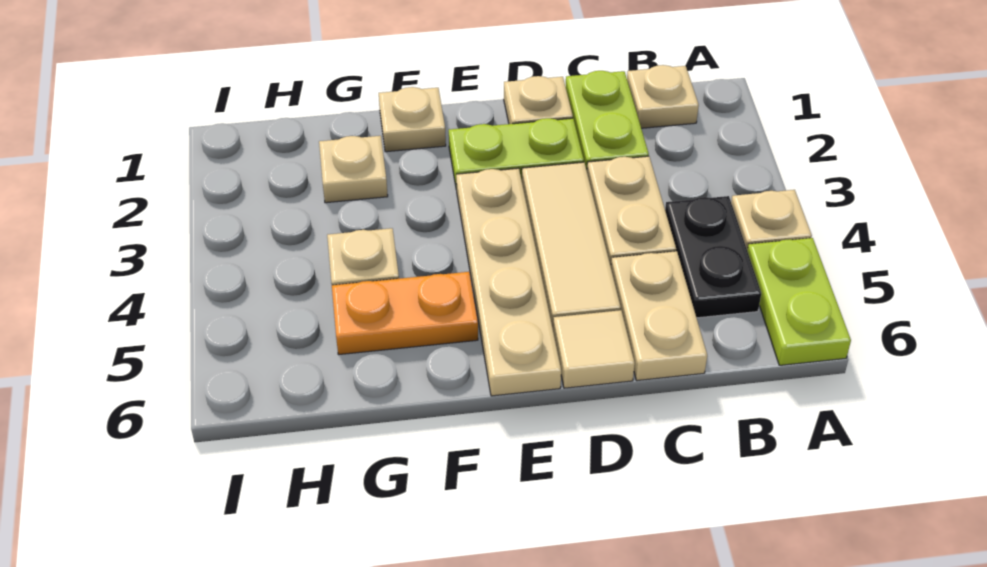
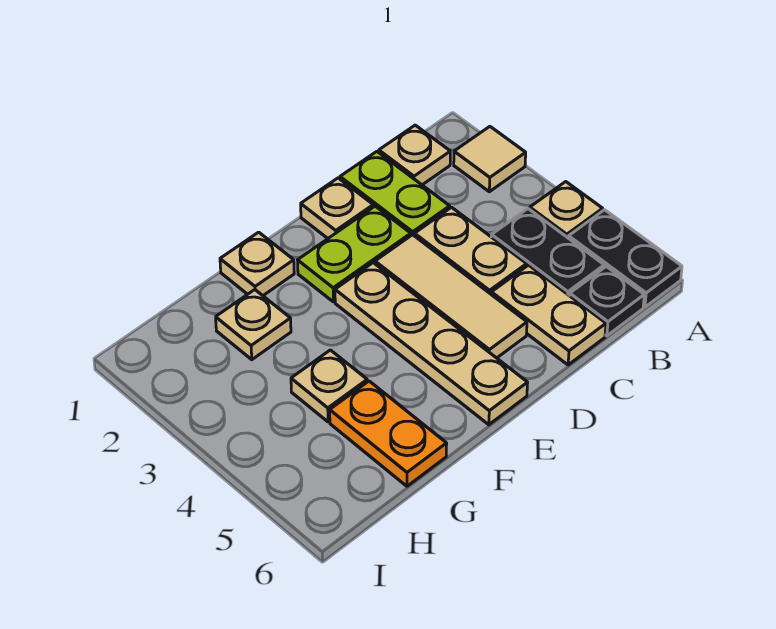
lime 1x2 plate [747,238,851,365] -> black 1x2 plate [569,210,682,307]
none -> black 1x1 plate [570,266,644,336]
tan 1x1 tile [553,310,635,388] -> tan 1x1 tile moved to [454,127,526,192]
orange 1x2 plate [332,272,478,355] -> orange 1x2 plate turned to [330,381,447,486]

